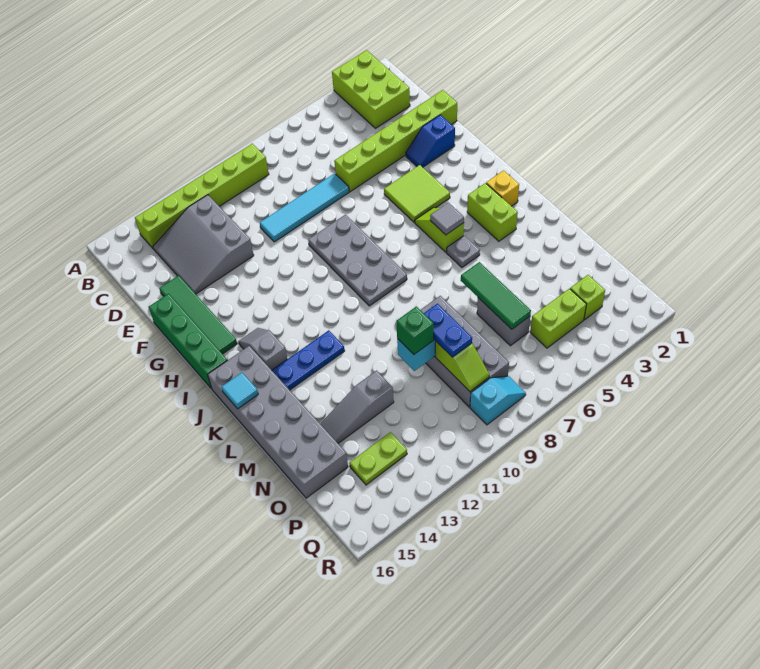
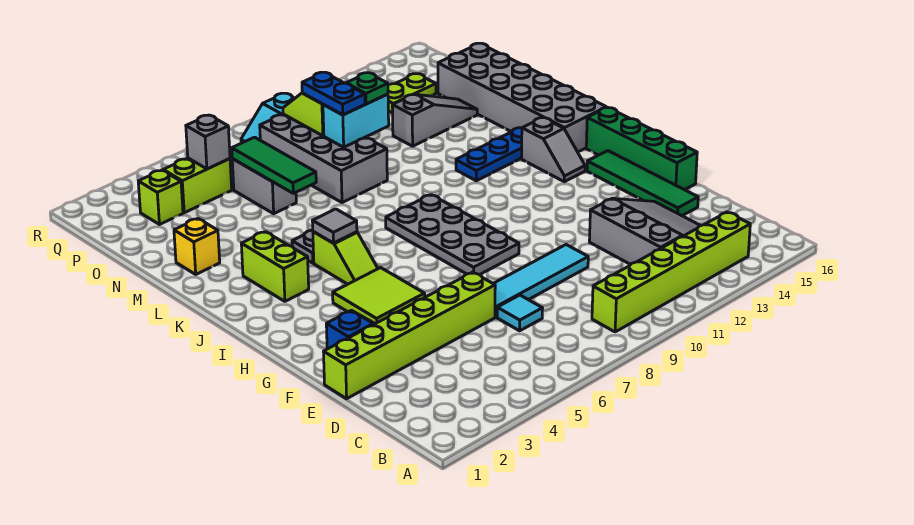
lime 2x3 brick [332,50,410,128] -> none
yellow 1x1 brick [486,171,519,206] -> yellow 1x1 brick moved to [174,219,220,274]
cyan 1x1 tile [221,373,258,409] -> cyan 1x1 tile moved to [497,295,542,331]
green 1x1 brick [396,307,434,354] -> green 1x1 plate [346,73,388,104]
none -> grey 1x1 brick [186,115,230,169]

